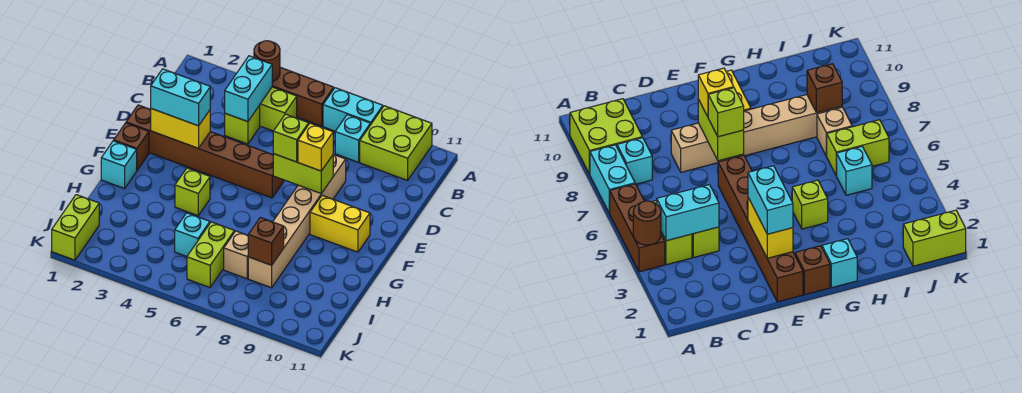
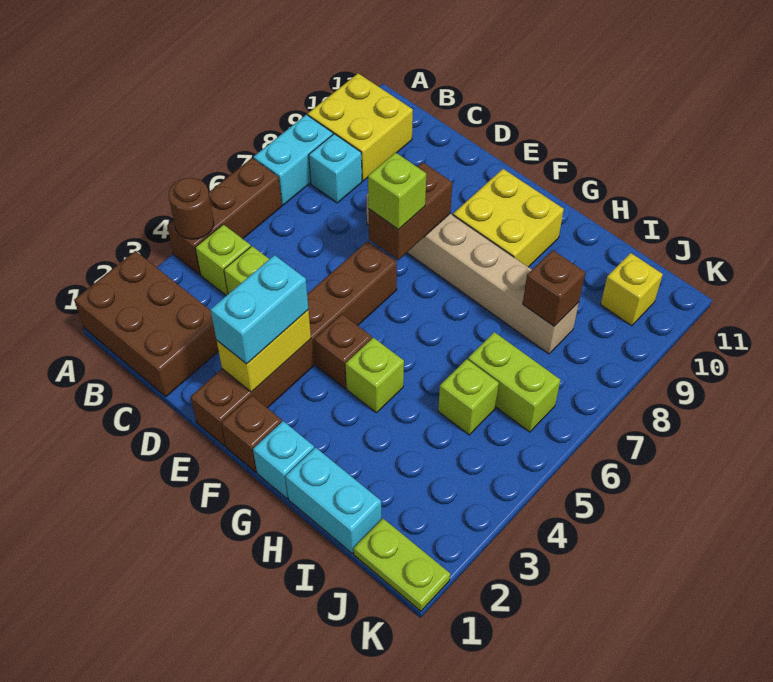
none -> brown 2x3 brick [74,251,218,396]
lime 2x2 brick [360,106,432,180] -> yellow 2x2 brick [308,73,413,181]
lime 1x2 brick [260,87,297,131] -> lime 1x1 brick [195,224,251,296]
cyan 1x2 brick [225,56,272,122] -> cyan 1x2 brick moved to [285,448,381,553]
lime 1x2 brick [273,154,333,193] -> brown 1x2 brick [369,162,452,260]
yellow 1x1 brick [298,123,333,171] -> yellow 1x1 brick moved to [601,253,663,326]
none -> brown 1x1 brick [314,314,372,388]
yellow 1x2 brick [310,195,370,252] -> yellow 2x2 brick [453,169,564,267]
cyan 1x1 brick [175,213,210,256] -> lime 1x1 brick [438,359,499,435]
tan 1x1 brick [224,231,248,279] -> none
lime 1x2 brick [52,195,99,260] -> lime 1x2 plate [354,519,450,611]

